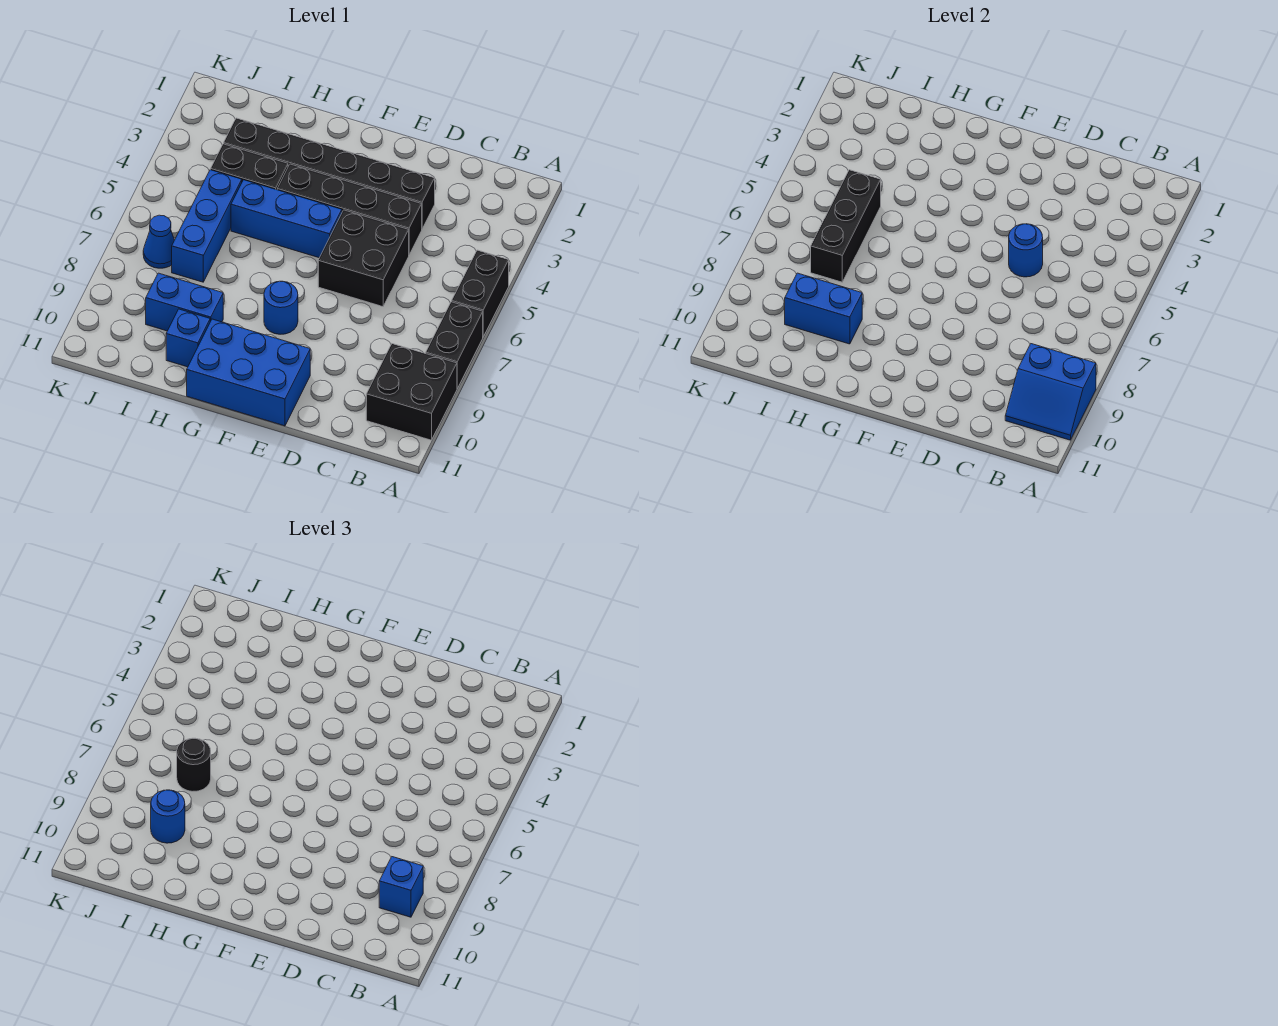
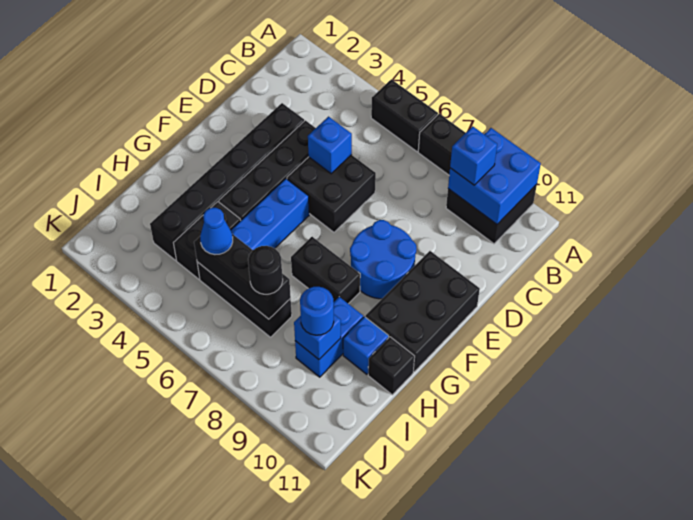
blue 2x2 slope [1005,344,1096,440] -> blue 2x2 brick [448,128,541,224]
blue 1x1 round brick [1009,224,1043,277] -> blue 1x1 brick [308,117,352,174]
blue 2x3 brick [187,319,310,426] -> black 2x3 brick [366,251,480,372]
blue 1x1 round brick [264,281,298,334] -> blue 2x2 round brick [350,220,416,299]
none -> black 1x2 brick [291,237,360,304]
blue 1x2 brick [785,273,862,344] -> blue 1x1 brick [294,315,341,359]
none -> black 1x1 brick [368,337,415,395]
blue 1x3 brick [172,170,242,282] -> black 1x3 brick [197,262,292,337]
blue 1x1 cone [143,215,174,268] -> blue 1x1 cone moved to [200,208,233,255]

